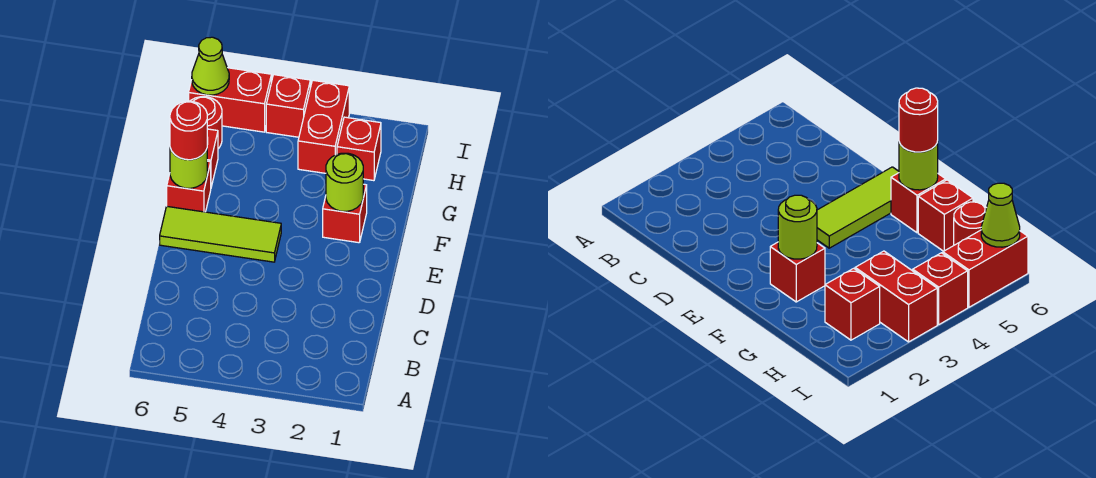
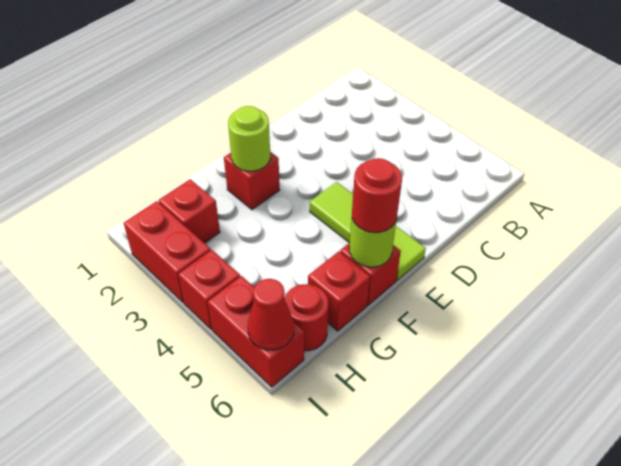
red 1x2 brick [298,80,349,173] -> red 1x2 brick turned to [124,201,211,303]
lime 1x1 cone [192,37,229,95] -> red 1x1 cone [248,279,294,350]

